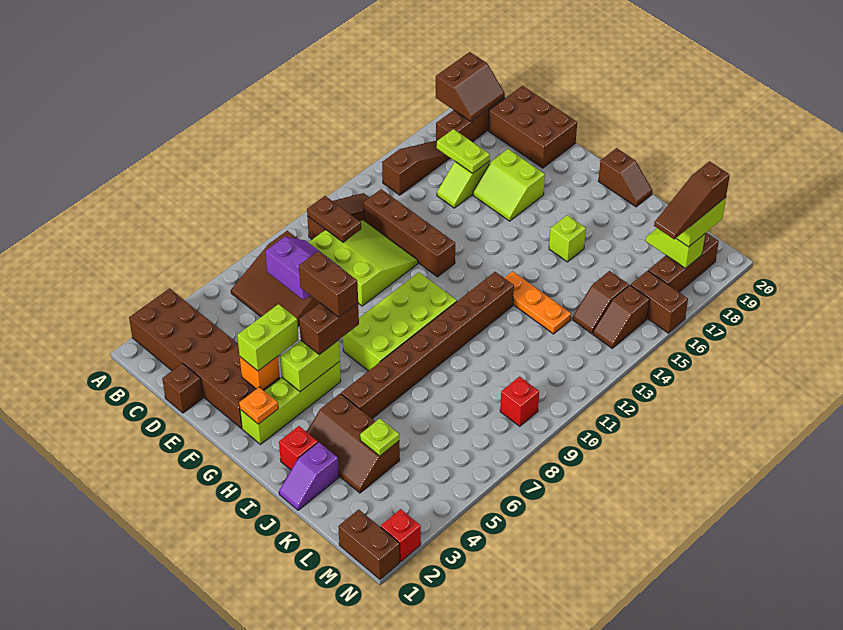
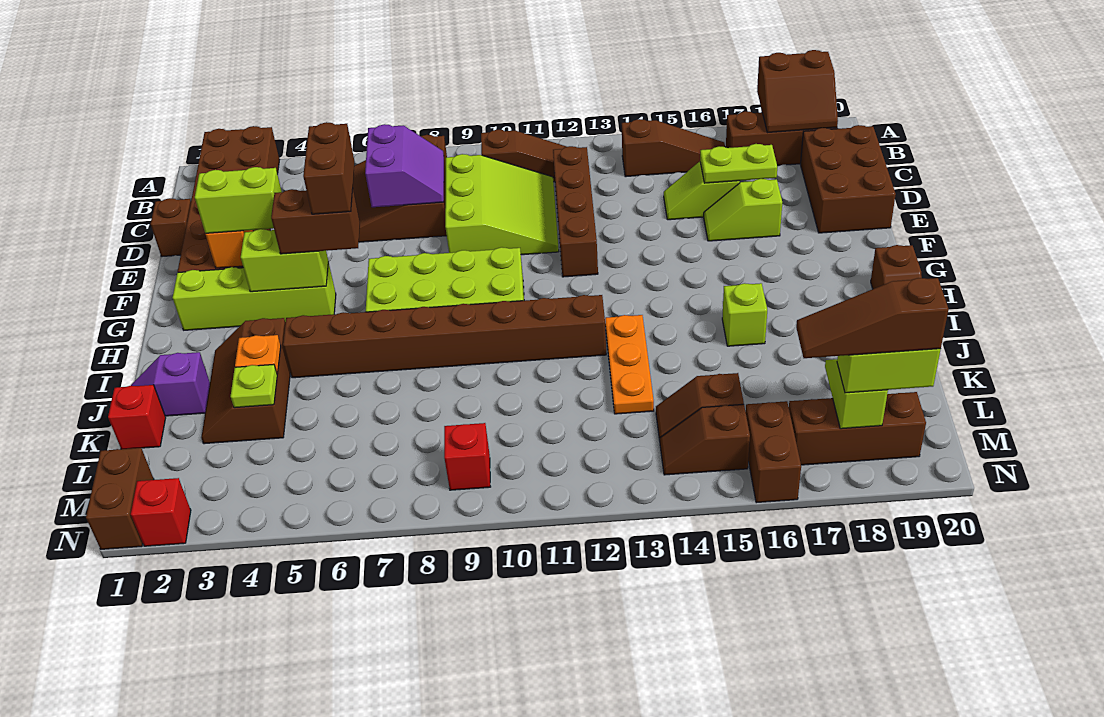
brown 1x2 plate [307,196,361,242] -> none
lime 1x2 plate [437,129,490,173] -> lime 1x2 plate turned to [700,144,777,183]
lime 2x2 slope [473,149,545,221] -> lime 1x2 slope [704,179,782,241]
orange 1x1 plate [239,387,278,424] -> orange 1x1 plate moved to [235,335,281,374]
red 1x1 brick [279,426,318,470] -> red 1x1 brick moved to [108,385,166,449]

